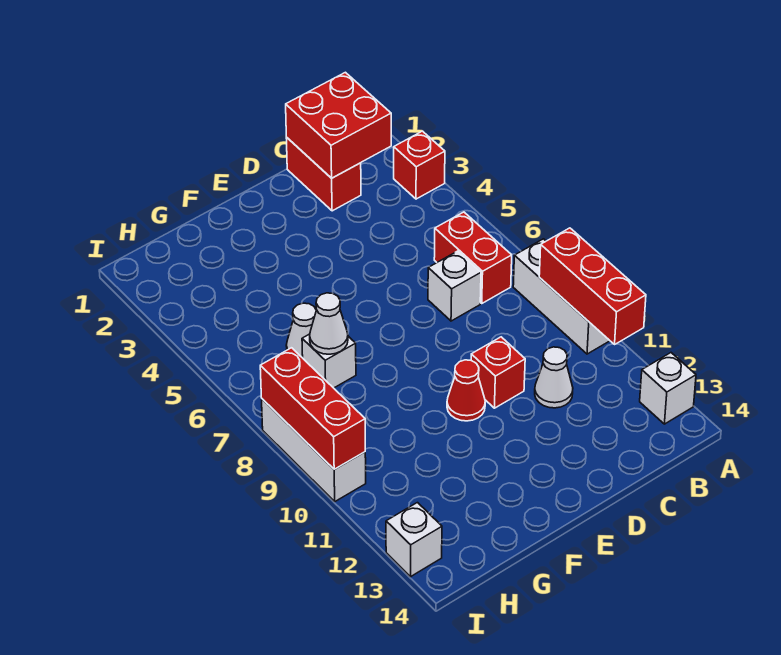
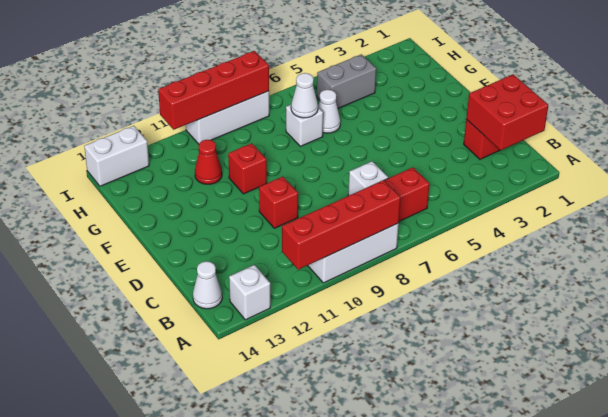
red 1x1 brick [394,131,445,199] -> red 1x1 brick moved to [228,143,267,194]
red 1x3 brick [539,228,646,344] -> red 1x4 brick [282,180,401,270]
white 1x1 cone [535,347,573,408] -> white 1x1 cone moved to [193,261,222,309]
red 1x1 cone [447,360,485,421] -> red 1x1 cone moved to [195,140,222,184]
none -> grey 1x2 brick [317,54,376,108]
red 1x3 brick [260,348,365,469] -> red 1x4 brick [158,51,269,130]
white 1x1 brick [386,503,442,577] -> white 1x2 brick [84,126,149,186]

